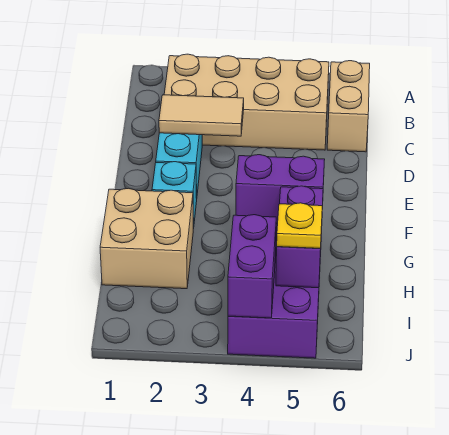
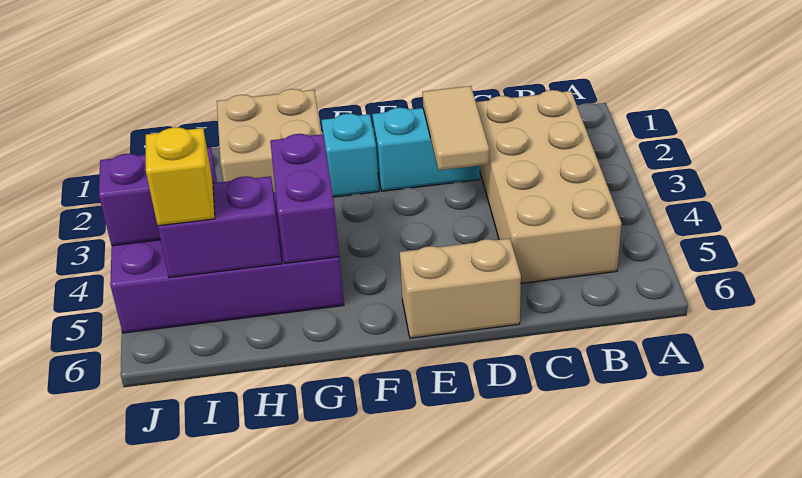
tan 1x2 brick [327,61,370,152] -> tan 1x2 brick moved to [400,238,521,338]
yellow 1x1 plate [277,203,322,248] -> yellow 1x1 brick [145,127,215,226]

